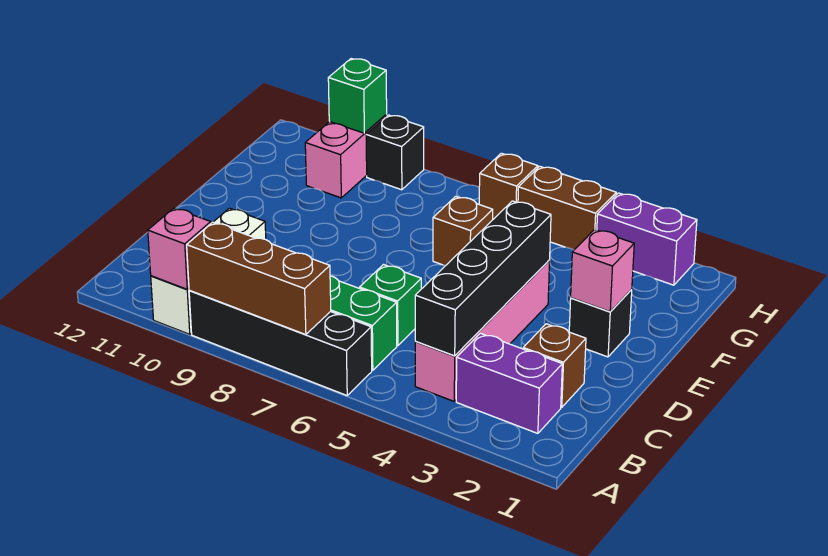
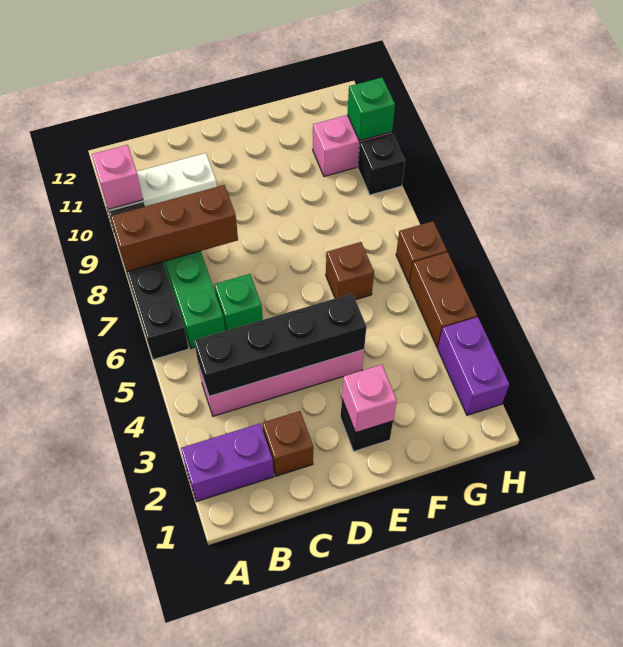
brown 1x3 brick [187,222,331,335] -> brown 1x3 brick turned to [111,185,238,272]
purple 1x2 brick [456,333,562,433] -> purple 1x2 brick turned to [181,423,274,502]

